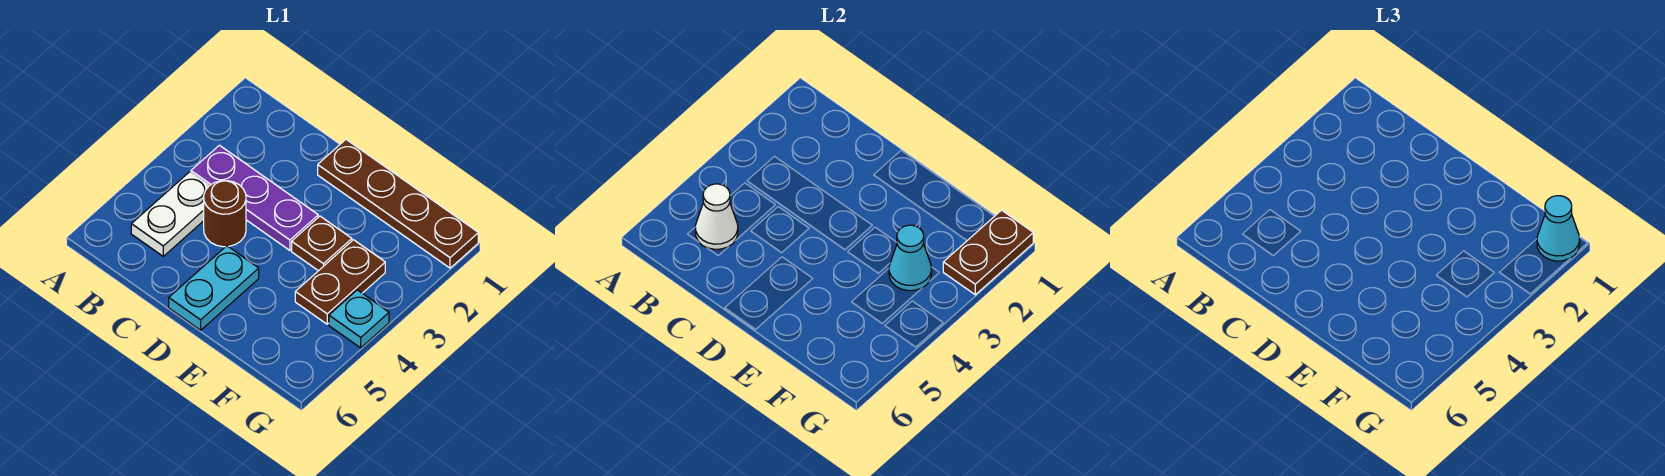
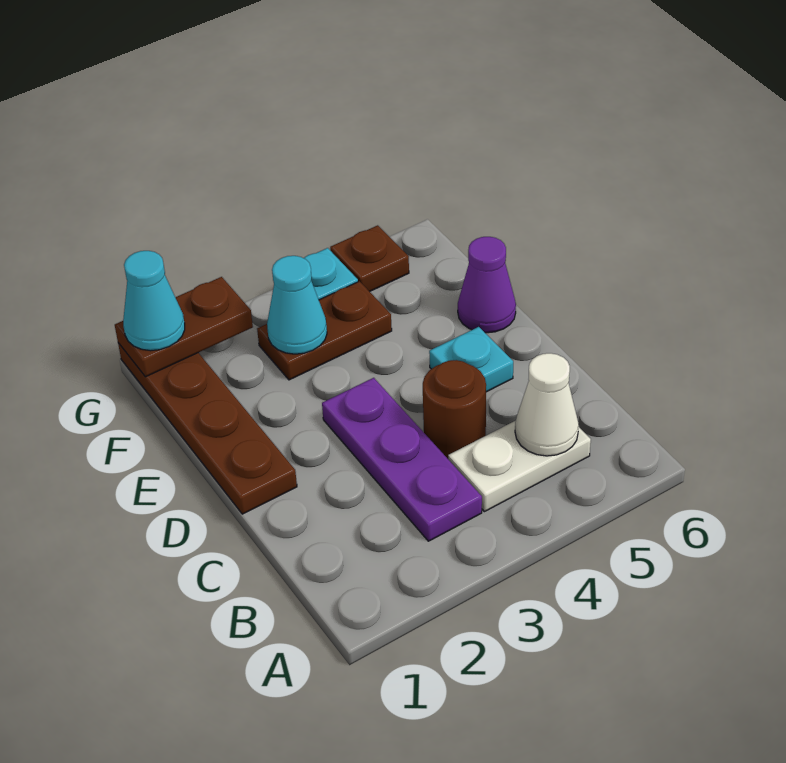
cyan 1x2 plate [169,246,259,330] -> cyan 1x1 plate [429,327,513,392]
brown 1x1 plate [292,216,352,271] -> brown 1x1 plate moved to [330,225,409,292]
none -> purple 1x1 cone [458,237,516,333]

